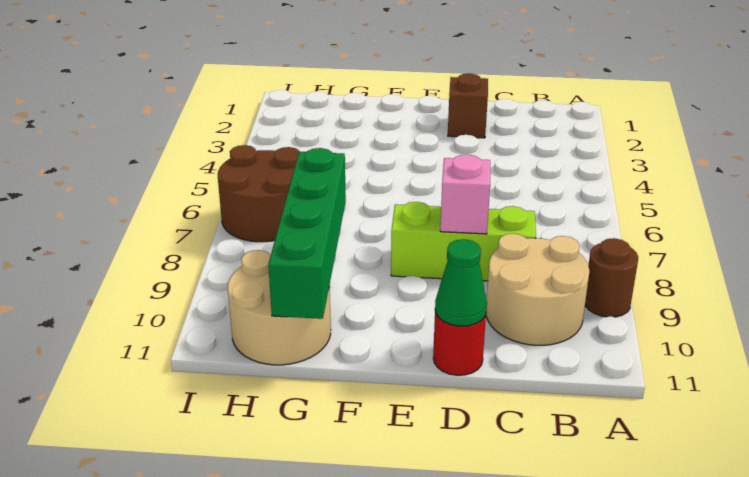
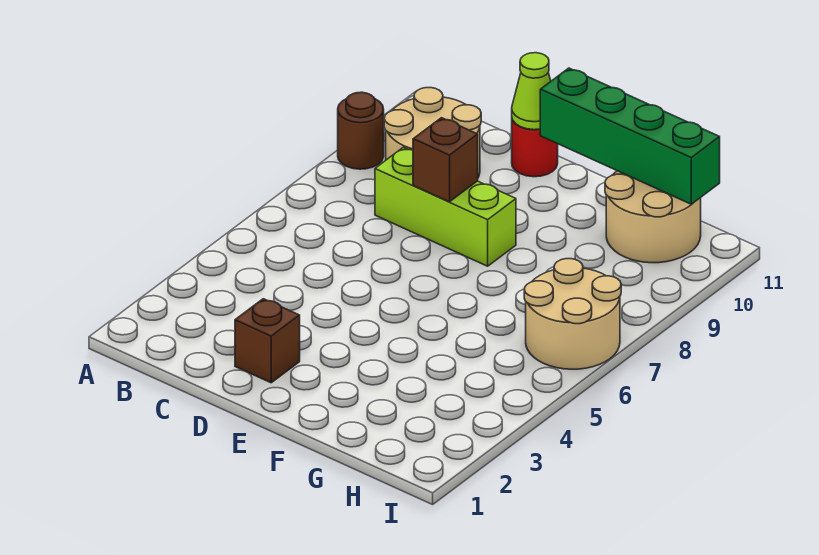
pink 1x1 brick [440,154,490,234] -> brown 1x1 brick [413,118,478,202]
green 1x1 cone [435,239,487,326] -> lime 1x1 cone [512,53,551,130]
green 1x4 brick [268,148,346,319] -> green 1x4 brick turned to [540,68,720,204]
brown 2x2 round brick [218,145,300,242] -> tan 2x2 round brick [524,259,621,369]

